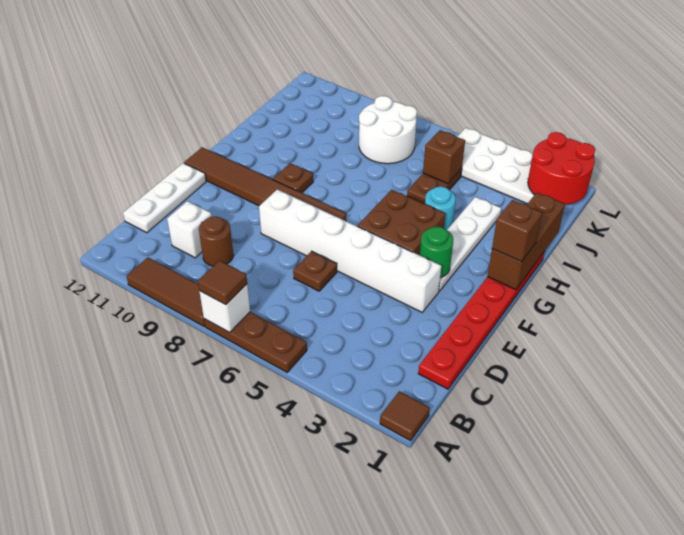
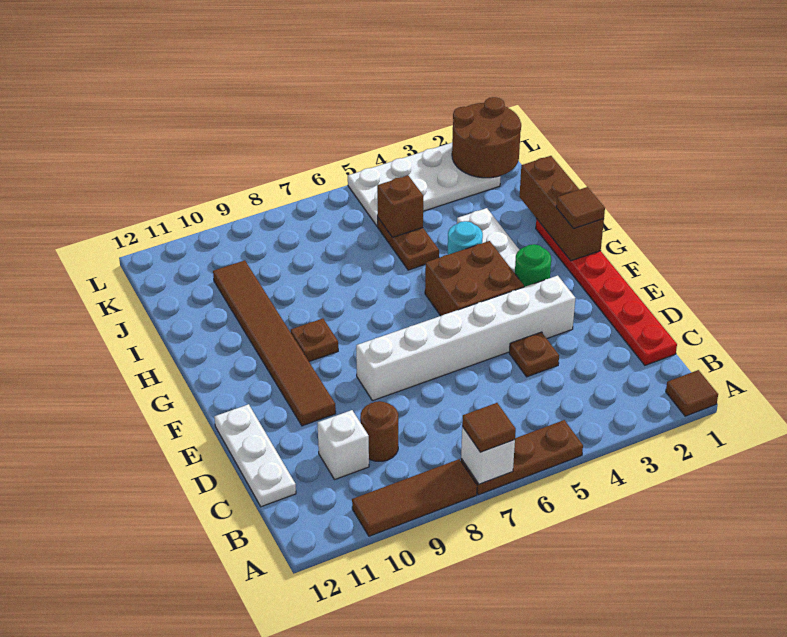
brown 1x1 plate [293,251,337,291] -> brown 1x1 plate moved to [509,332,559,377]
brown 1x6 tile [184,147,346,221] -> brown 1x6 tile turned to [213,260,336,426]
brown 1x1 brick [492,200,542,262] -> brown 1x1 tile [556,187,605,229]
white 2x2 round brick [359,96,417,164] -> none
red 2x2 round brick [528,132,595,205] -> brown 2x2 round brick [452,97,521,178]

